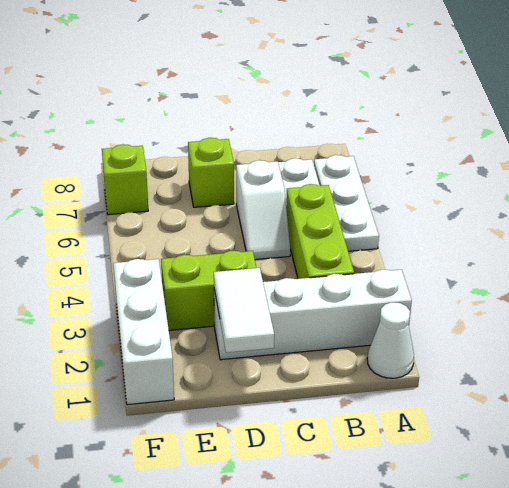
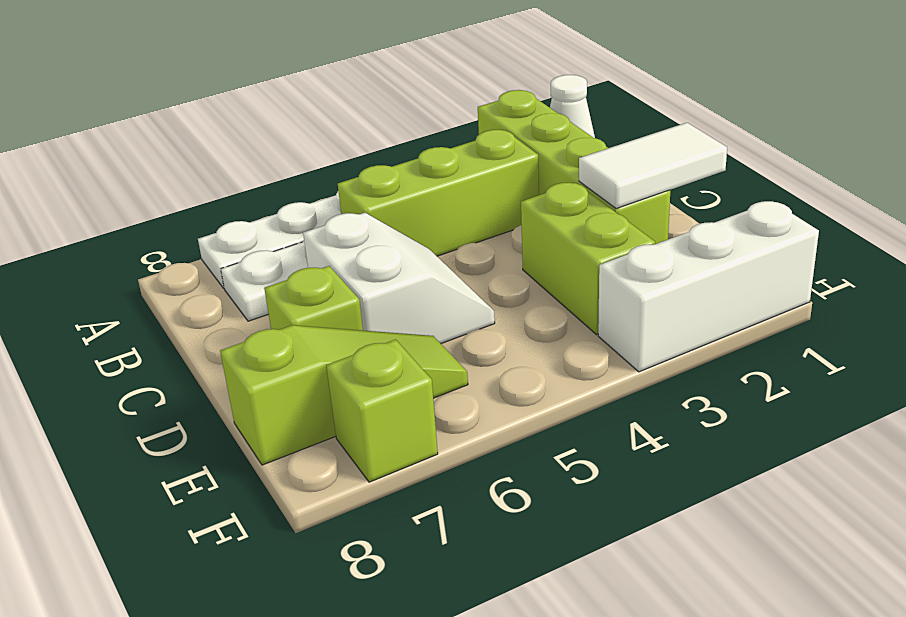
white 1x4 brick [214,270,412,360] -> lime 1x4 brick [478,90,670,244]
white 1x2 slope [236,160,290,260] -> white 2x2 slope [303,213,495,344]
none -> lime 1x3 slope [220,325,468,465]

